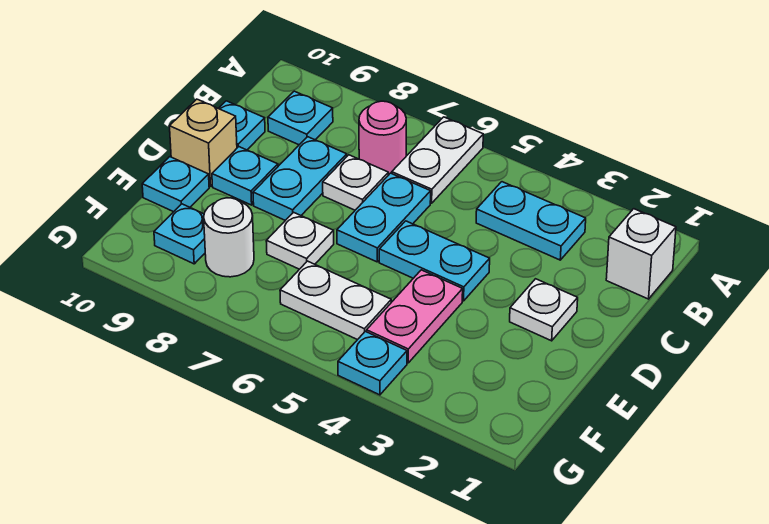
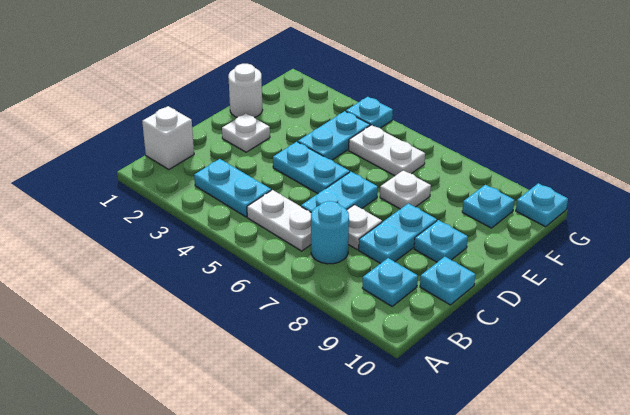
white 1x2 plate [392,117,483,203] -> white 1x2 plate turned to [247,190,311,251]
pink 1x1 round brick [359,101,406,175] -> cyan 1x1 round brick [311,201,349,264]
tan 1x1 brick [170,99,237,187] -> none
pink 1x2 plate [367,270,463,363] -> cyan 1x2 plate [298,111,370,160]
cyan 1x1 plate [142,157,209,212] -> cyan 1x1 plate moved to [516,183,568,227]
white 1x1 round brick [204,198,254,277] -> white 1x1 round brick moved to [228,64,263,118]

